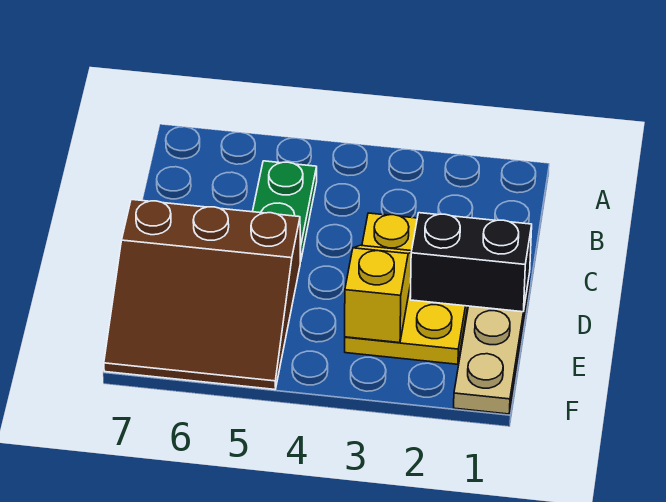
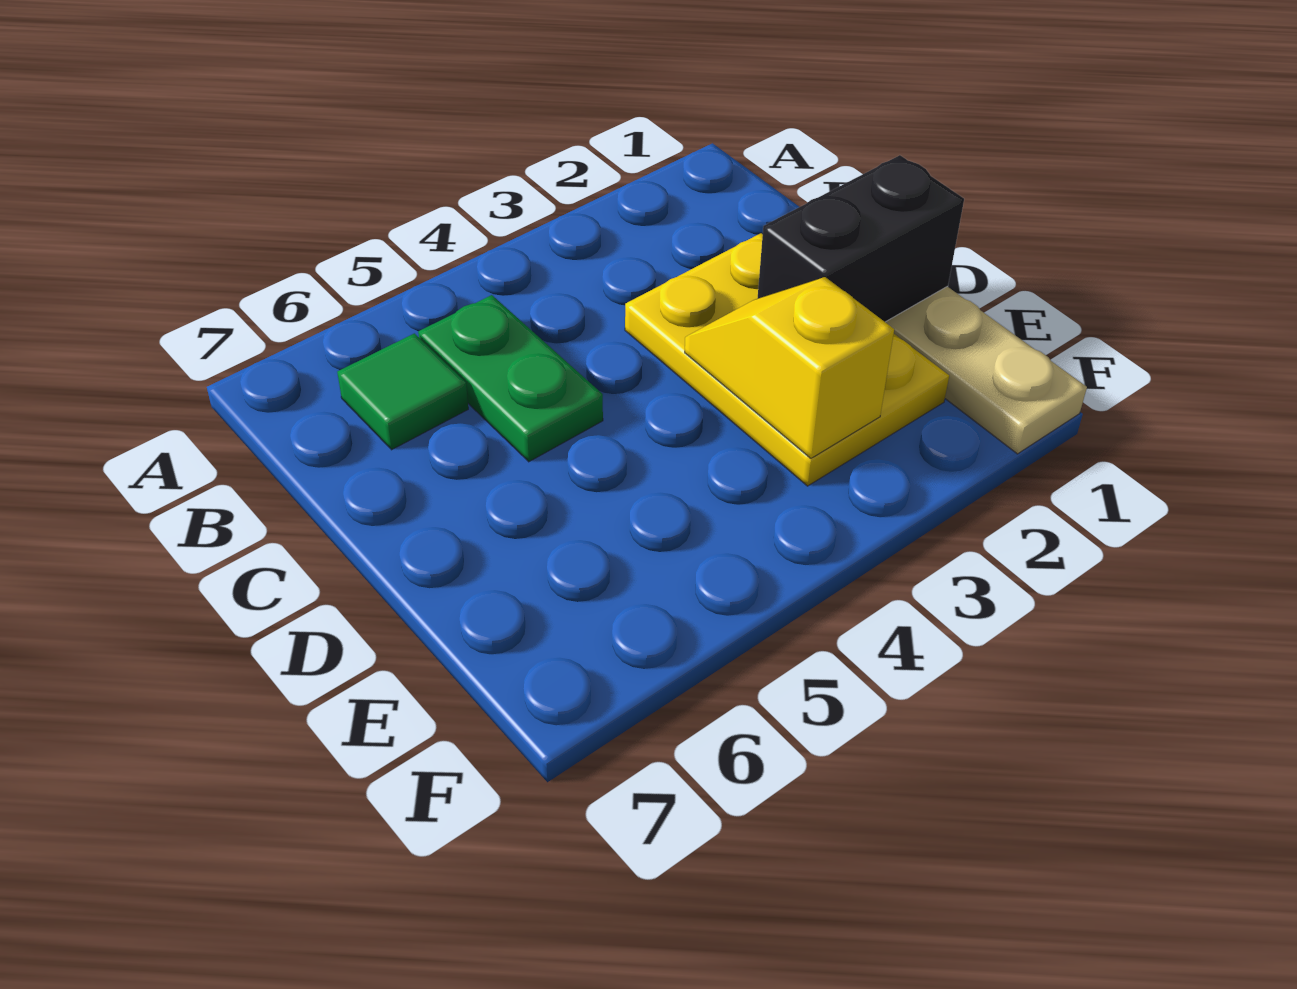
none -> green 1x1 tile [337,333,468,450]
brown 3x3 slope [104,199,301,389] -> none

